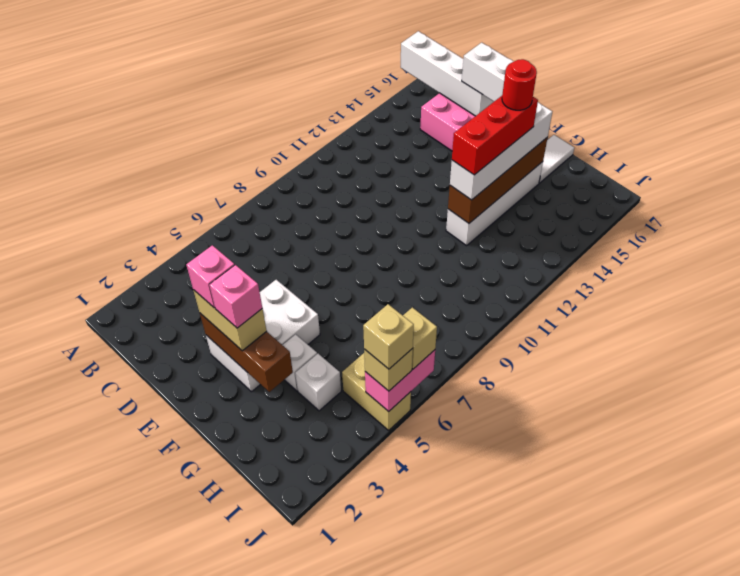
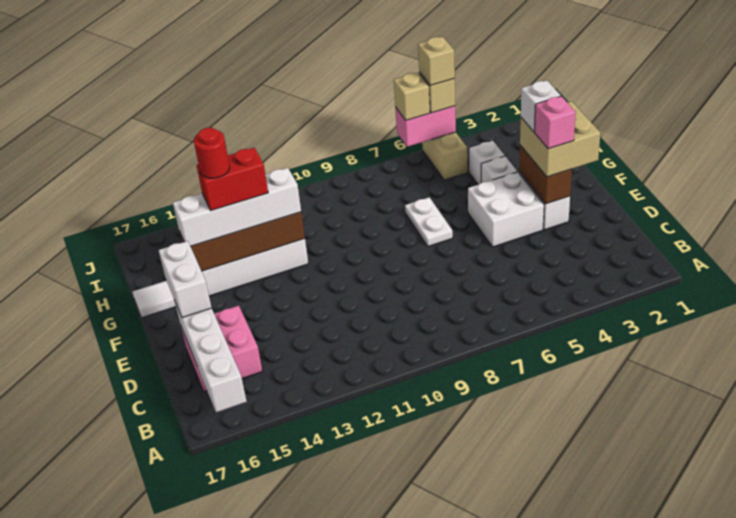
brown 1x3 brick [200,313,293,392] -> brown 1x2 brick [519,145,572,204]
tan 1x2 brick [193,290,267,351] -> tan 2x2 brick [520,101,600,177]
pink 1x1 brick [209,265,262,328] -> white 1x1 brick [521,80,561,132]
none -> white 1x2 plate [405,197,453,246]
red 1x3 brick [452,96,538,175] -> red 1x2 brick [196,148,268,210]

